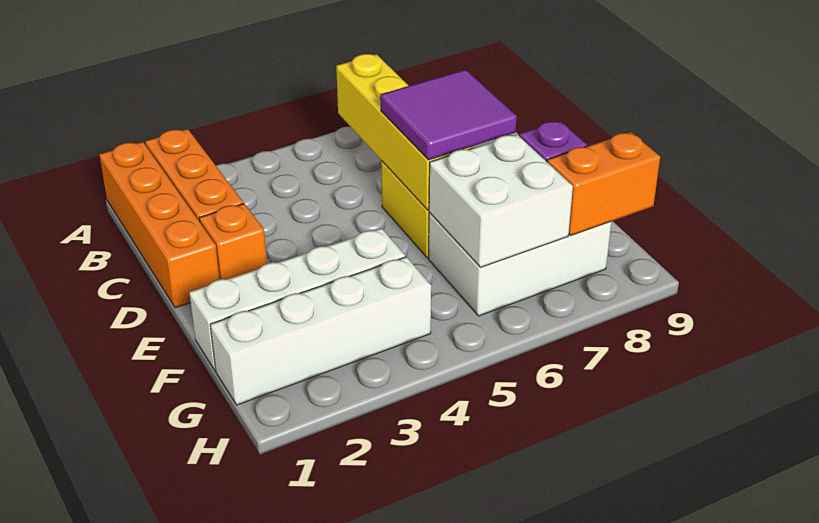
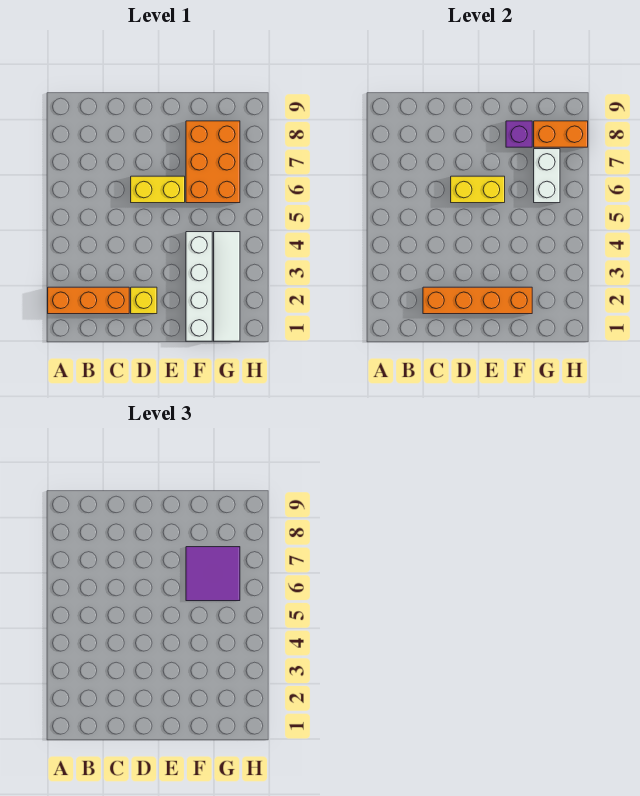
orange 1x4 brick [99,142,220,308] -> orange 1x4 brick moved to [423,287,532,314]
yellow 1x4 brick [336,54,472,210] -> yellow 1x2 brick [451,176,505,203]
orange 1x1 brick [199,203,267,279] -> yellow 1x1 brick [131,287,157,314]
purple 2x2 tile [380,70,517,160] -> purple 2x2 tile moved to [186,547,240,601]
white 2x3 brick [429,213,611,316] -> orange 2x3 brick [186,121,240,203]
white 2x2 brick [429,134,573,267] -> white 1x2 brick [534,149,560,203]
white 1x4 brick [210,257,431,405] -> white 1x4 tile [214,232,240,341]
orange 1x2 brick [547,132,660,235] -> orange 1x2 brick turned to [534,121,588,147]

